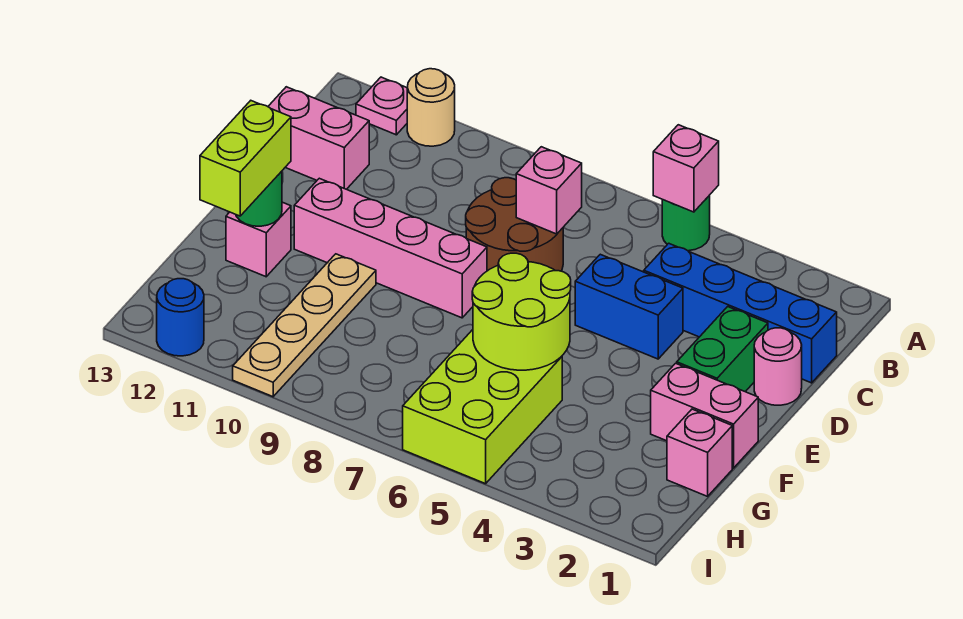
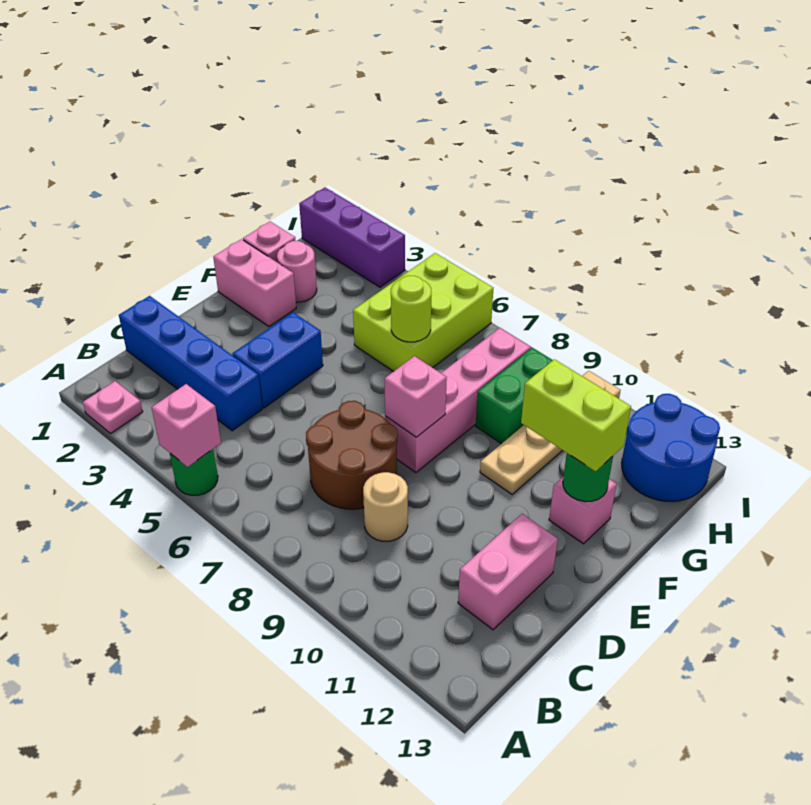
tan 1x1 round brick [407,69,455,146] -> tan 1x1 round brick moved to [363,472,408,541]
pink 1x1 plate [356,77,407,135] -> pink 1x1 plate moved to [83,381,143,434]
pink 1x1 brick [516,147,582,234] -> pink 1x1 brick moved to [385,356,447,437]
pink 1x2 brick [268,87,369,189] -> pink 1x2 brick turned to [458,514,558,630]
pink 1x1 round brick [754,328,802,405] -> pink 1x1 round brick moved to [277,241,317,302]
green 1x2 brick [677,307,768,392] -> green 1x2 brick moved to [476,348,553,444]
blue 1x2 brick [575,254,683,359] -> blue 1x2 brick turned to [232,312,323,408]
pink 1x4 brick [294,178,487,318] -> pink 1x4 brick turned to [385,328,531,472]
lime 2x2 round brick [472,253,571,370] -> lime 1x1 round brick [391,276,432,342]
lime 1x2 brick [200,101,291,216] -> lime 1x2 brick turned to [521,359,631,471]
none -> purple 1x3 brick [299,188,405,287]
blue 1x1 round brick [157,279,204,356] -> blue 2x2 round brick [622,394,720,501]

